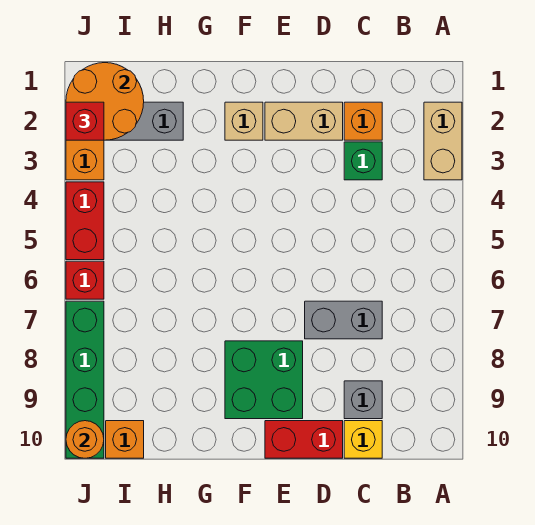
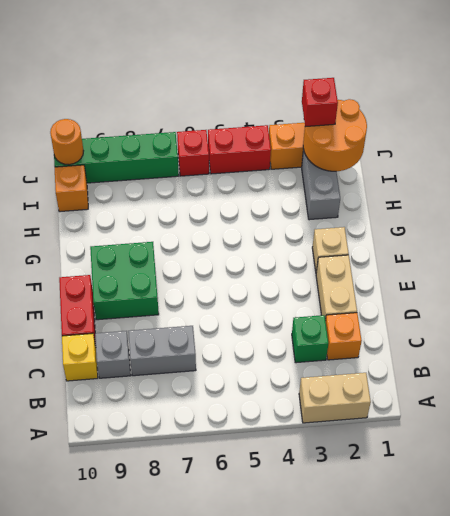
grey 1x2 brick [305,301,382,339] -> grey 1x2 brick turned to [128,326,196,376]

